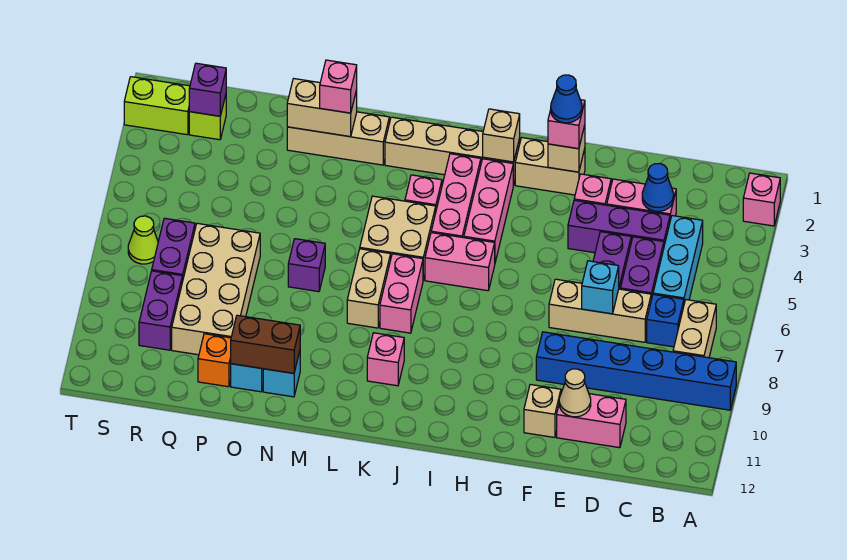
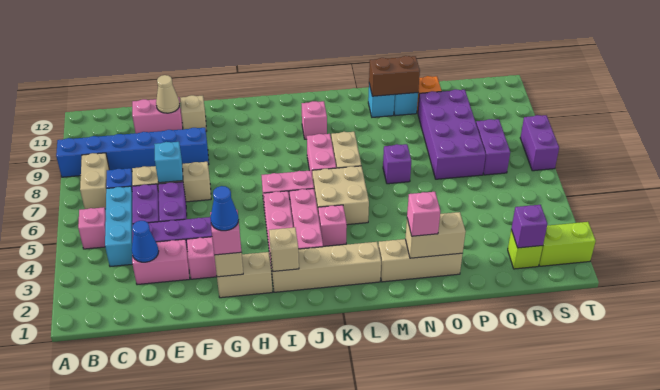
pink 1x1 brick [743,173,780,226] -> pink 1x1 brick moved to [78,207,106,249]
tan 2x4 brick [172,223,260,355] -> purple 2x4 brick [418,89,486,179]
purple 1x2 brick [139,271,182,350] -> purple 1x2 brick moved to [520,115,559,171]
lime 1x1 cone [128,216,158,264] -> none

